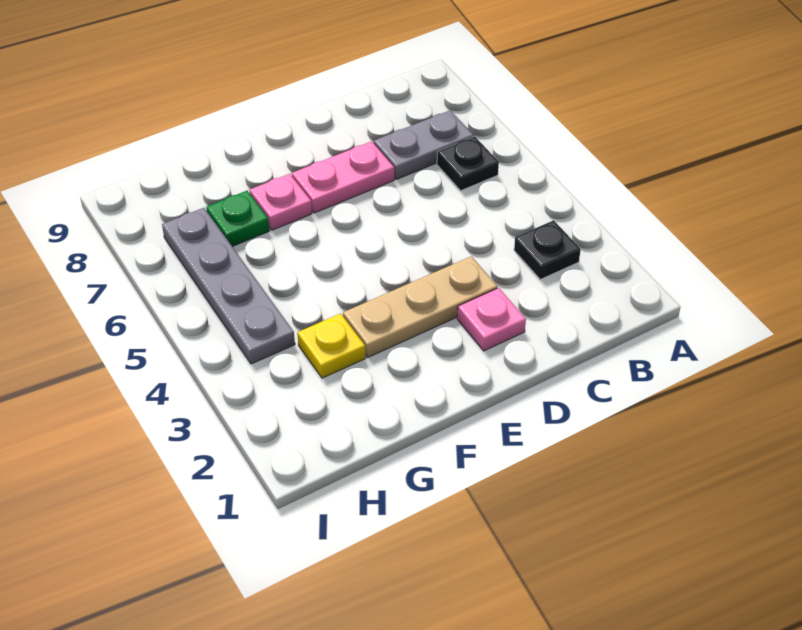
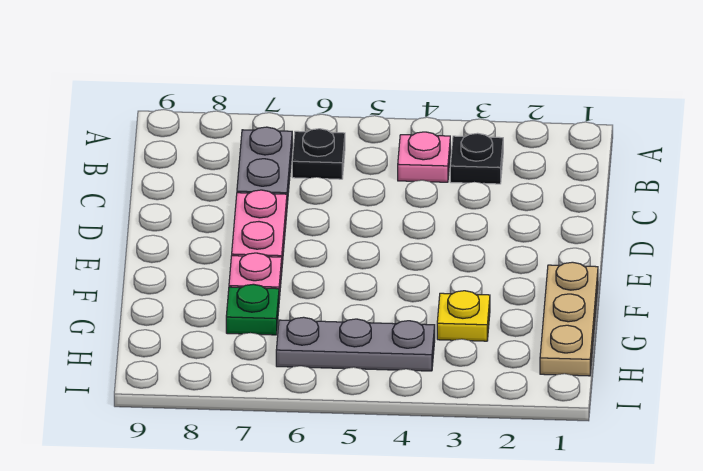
pink 1x1 plate [457,288,526,351] -> pink 1x1 plate moved to [398,132,450,182]
tan 1x3 plate [343,256,498,357] -> tan 1x3 plate moved to [540,262,598,376]
grey 1x4 plate [162,208,295,364] -> grey 1x3 plate [276,317,435,371]

